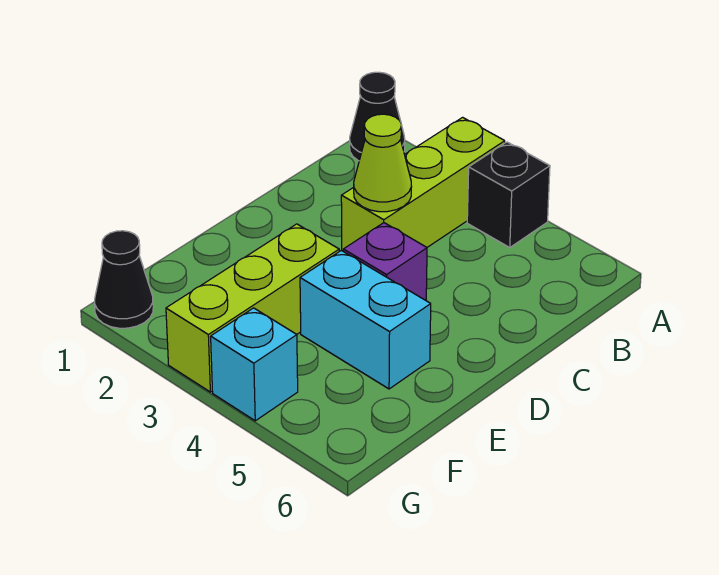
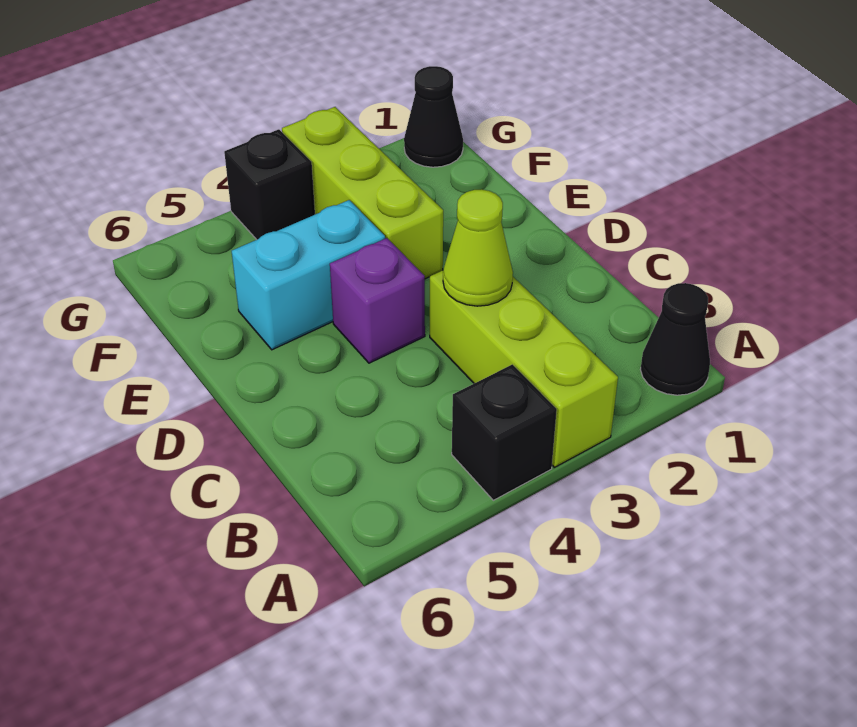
cyan 1x1 brick [211,308,298,421] -> black 1x1 brick [224,129,315,240]

